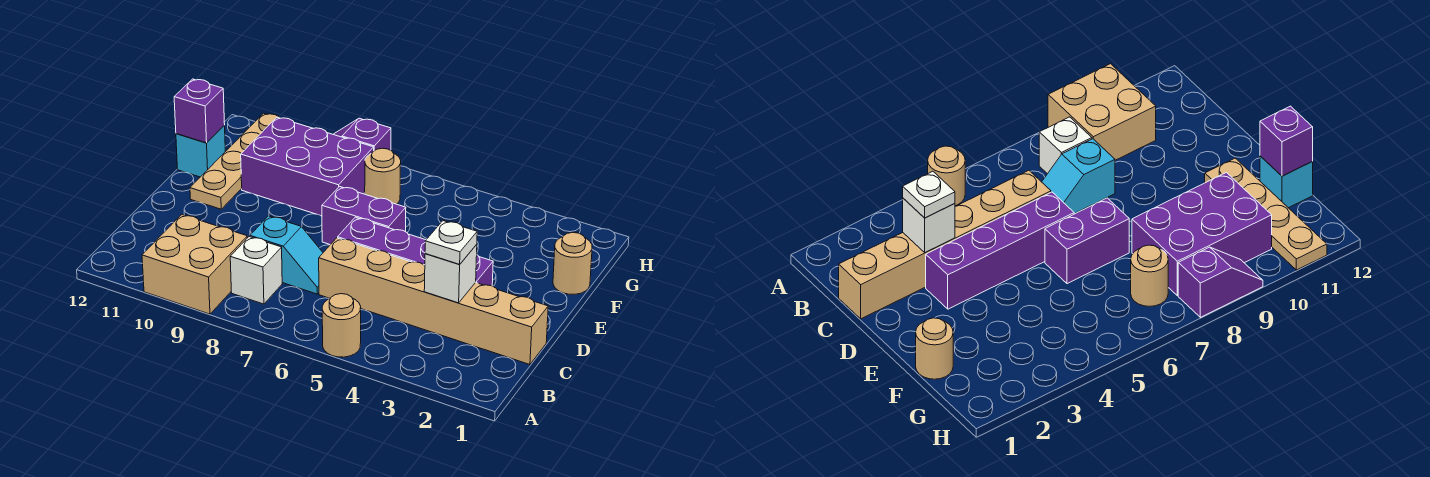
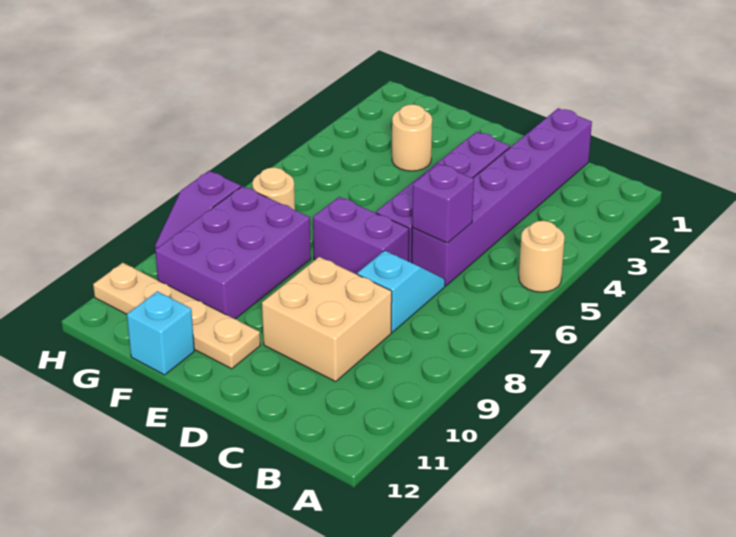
tan 2x2 brick [142,215,247,314] -> tan 2x2 brick moved to [262,257,392,382]
white 1x1 brick [230,237,282,304] -> none
tan 1x6 brick [319,238,548,365] -> purple 1x6 brick [412,108,592,286]
white 1x1 brick [424,244,477,303] -> none
white 1x1 plate [425,221,477,264] -> none
purple 1x2 brick [322,186,406,245] -> purple 1x2 brick turned to [313,197,409,274]
tan 1x1 round brick [553,232,592,294] -> tan 1x1 round brick moved to [392,104,432,171]
purple 1x1 brick [174,79,225,143] -> purple 1x1 brick moved to [412,164,474,243]

